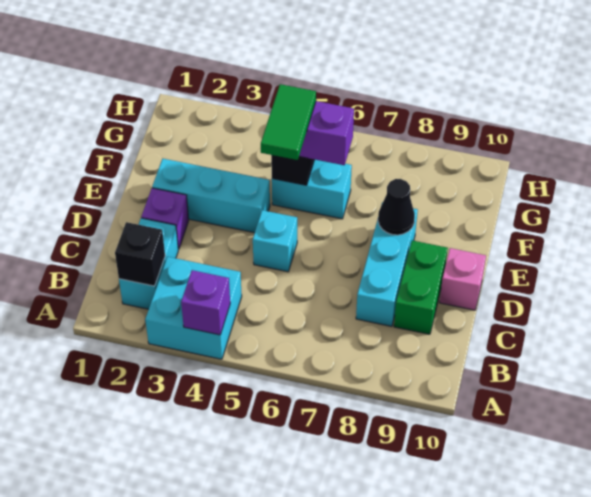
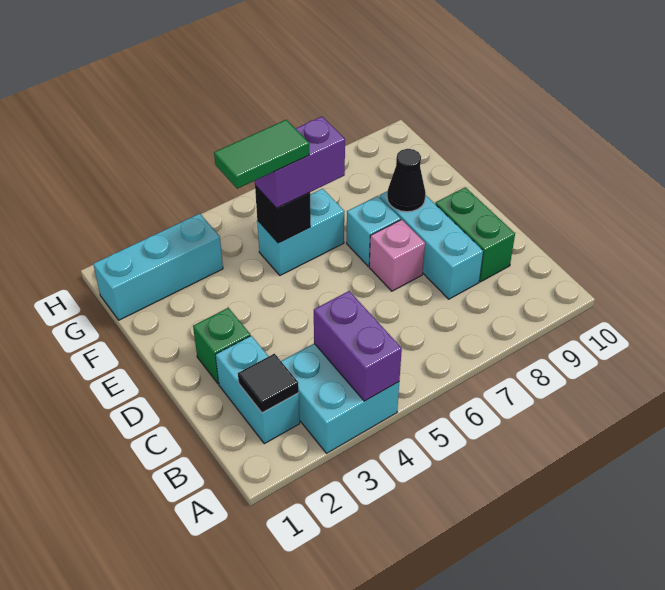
purple 1x1 brick [181,270,230,335] -> purple 1x2 brick [314,291,402,401]
black 1x1 brick [115,222,165,286] -> black 1x1 tile [238,354,299,413]
purple 1x1 brick [141,188,189,249] -> green 1x1 brick [193,308,250,384]
cyan 1x1 brick [253,210,297,272] -> cyan 1x1 brick moved to [347,196,401,266]
pink 1x1 brick [440,248,486,310] -> pink 1x1 brick moved to [369,220,425,291]
cyan 1x3 brick [152,159,270,233] -> cyan 1x3 brick moved to [93,214,223,320]
green 1x2 tile [261,84,316,160] -> green 1x2 tile turned to [214,120,309,189]

